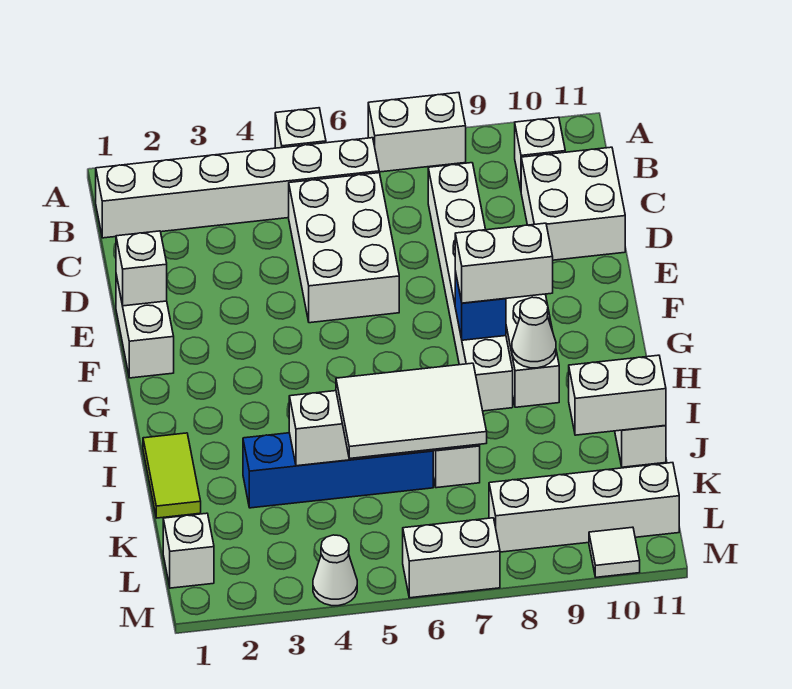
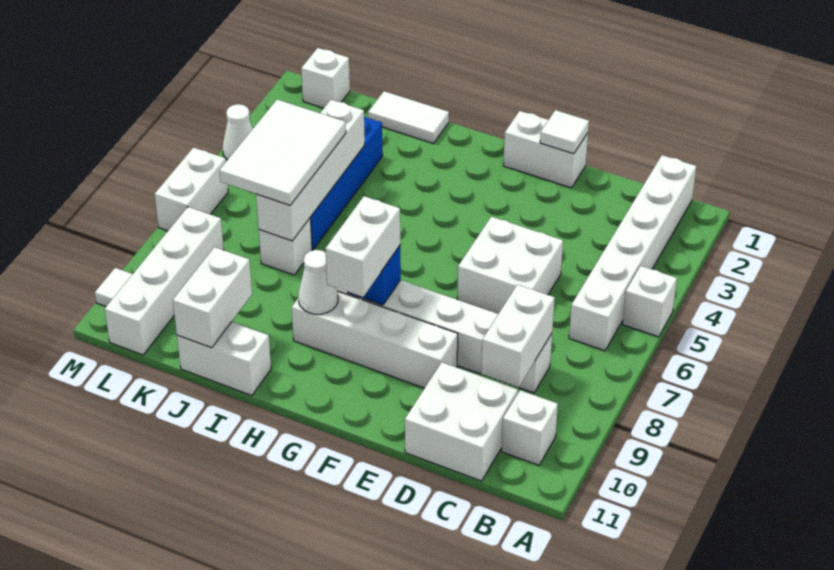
white 1x2 brick [368,93,466,172] -> white 1x2 brick moved to [481,285,555,387]
white 2x3 brick [289,173,399,323] -> white 2x2 brick [457,217,563,314]
white 1x1 brick [116,231,167,306] -> white 1x1 tile [540,110,589,154]
lime 1x2 tile [143,433,201,518] -> white 1x2 tile [368,91,449,144]

